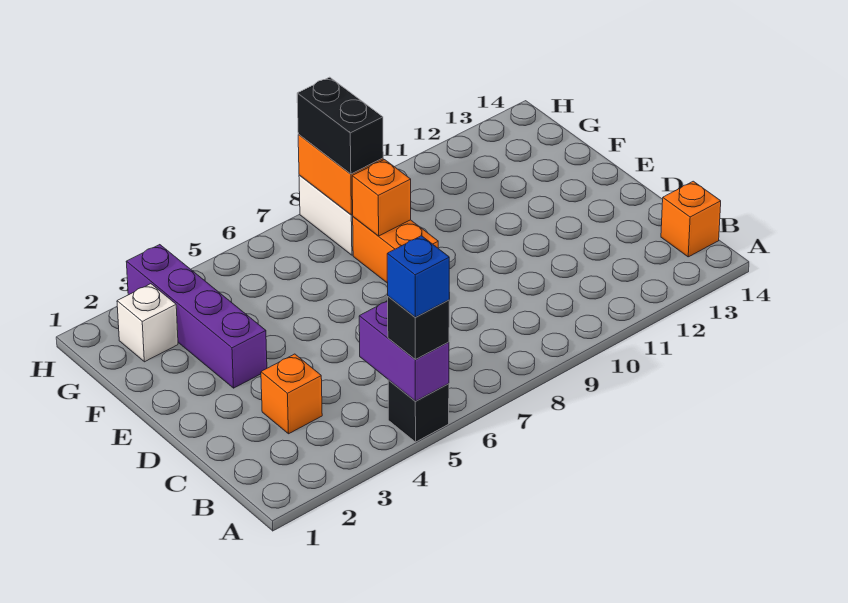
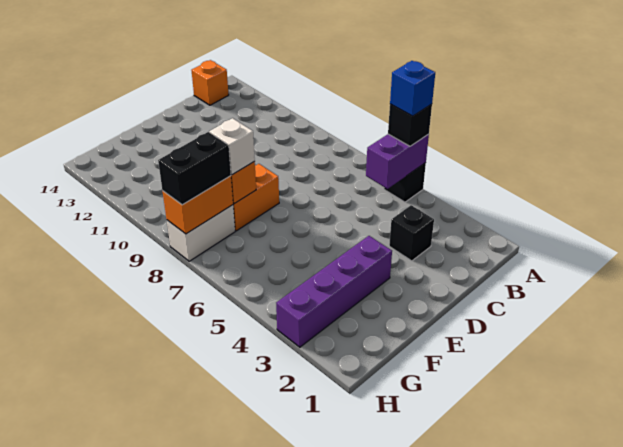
orange 1x1 brick [261,354,322,434] -> black 1x1 brick [389,205,434,261]
white 1x1 brick [117,284,178,362] -> white 1x1 brick moved to [209,118,255,175]

